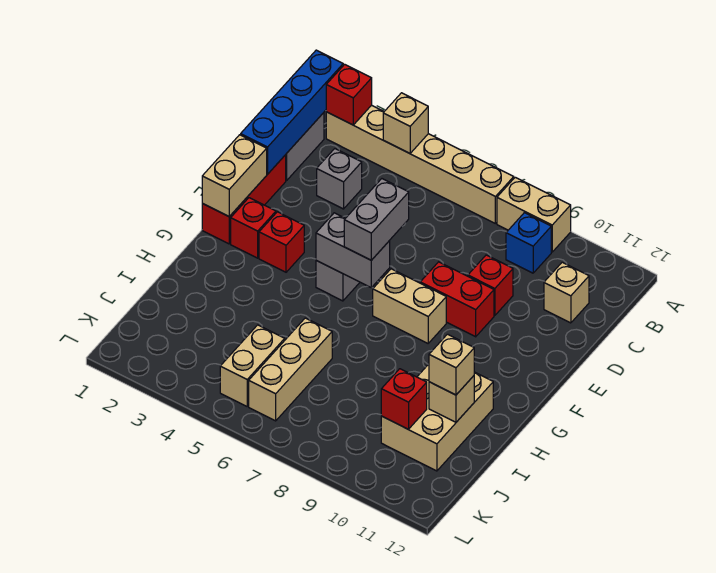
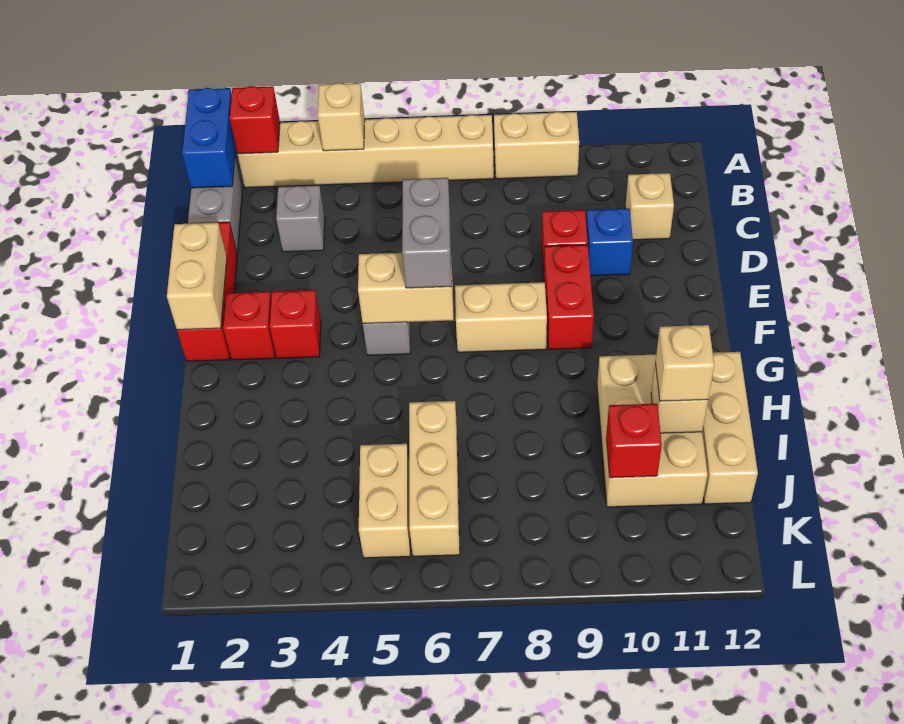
blue 1x4 brick [241,50,343,174] -> blue 1x2 brick [182,88,236,188]
blue 1x1 brick [506,213,551,273] -> blue 1x1 brick moved to [586,208,633,276]
red 1x2 brick [420,262,494,337] -> red 1x2 brick turned to [544,245,594,349]
grey 1x2 brick [316,213,390,287] -> tan 1x2 brick [358,253,454,324]
none -> tan 1x3 brick [702,352,758,504]

